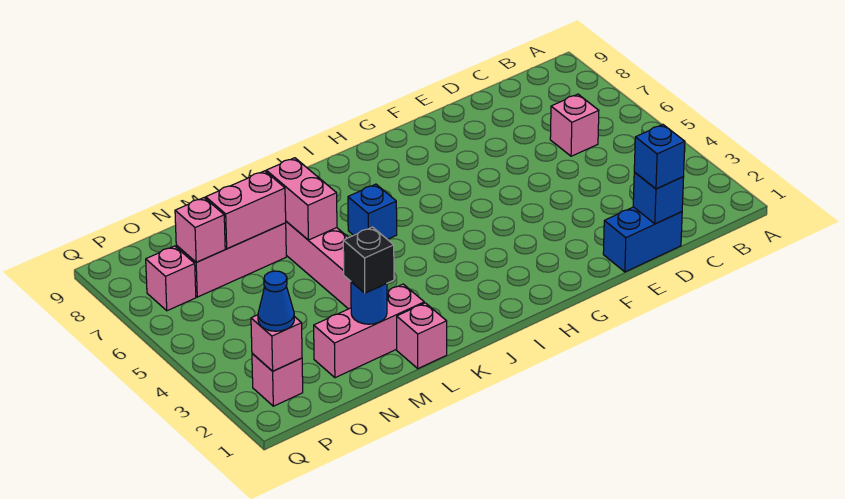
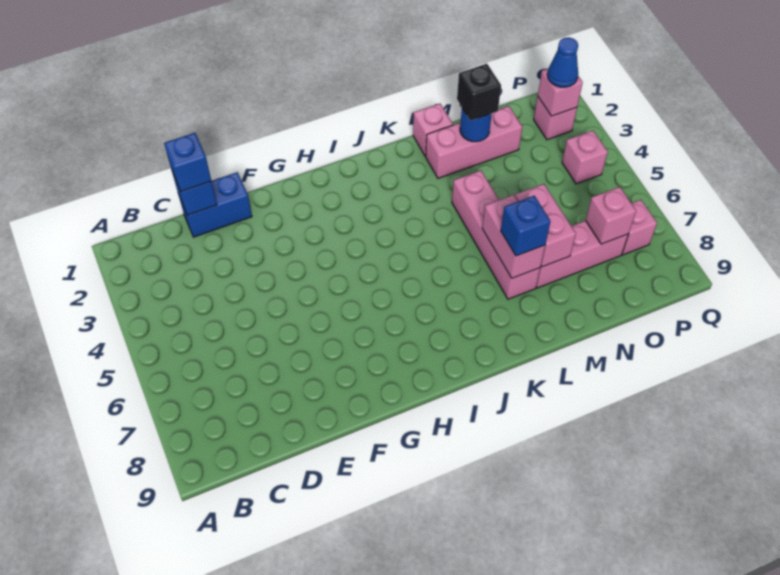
pink 1x1 brick [550,94,599,156] -> pink 1x1 brick moved to [562,131,608,184]
blue 1x1 brick [348,184,397,239] -> blue 1x1 brick moved to [501,196,551,256]
pink 1x2 brick [206,171,286,249] -> pink 1x2 brick turned to [515,184,576,267]

